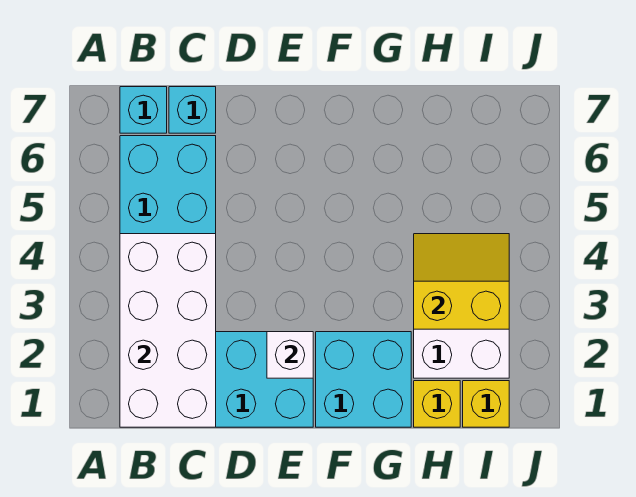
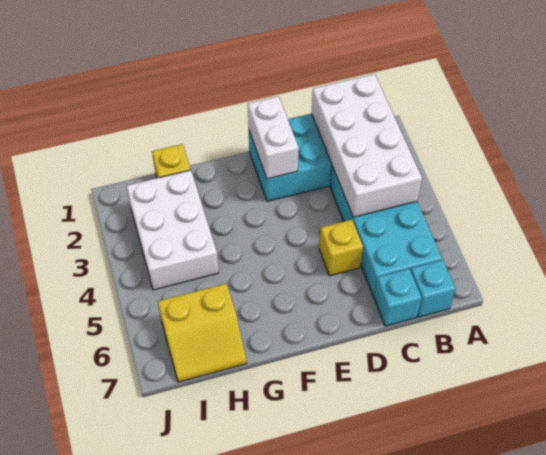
white 1x1 brick [267,332,313,378] -> white 1x2 brick [248,96,299,179]
cyan 2x2 brick [316,332,411,427] -> none
yellow 2x2 slope [414,234,509,329] -> yellow 2x2 slope moved to [158,284,247,382]
yellow 1x1 brick [463,381,509,427] -> yellow 1x1 brick moved to [319,220,363,276]

